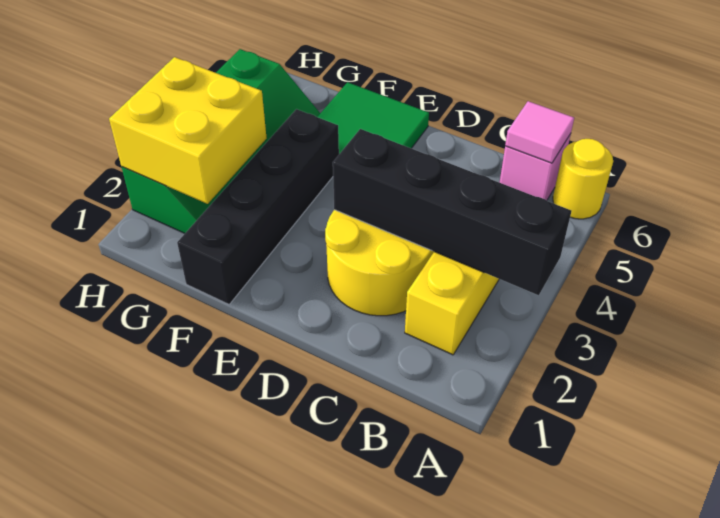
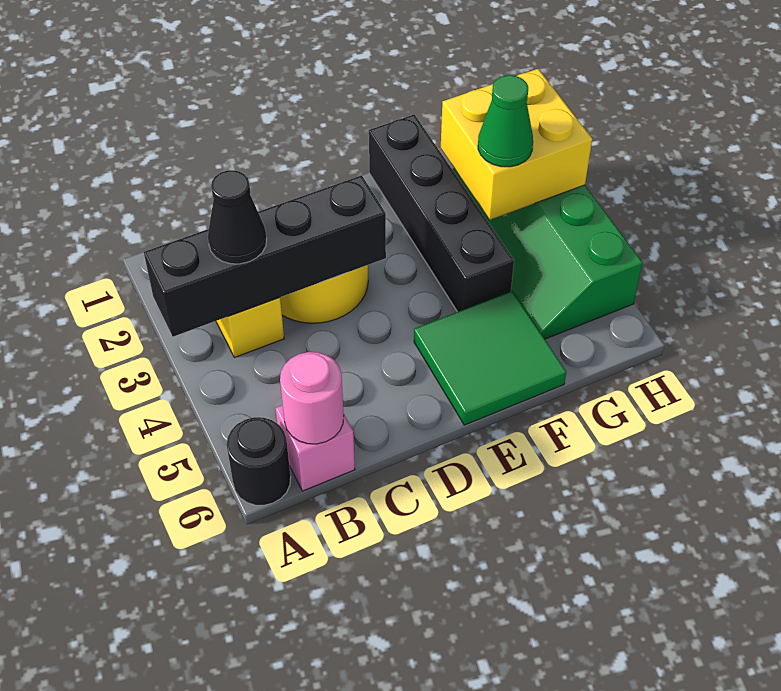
yellow 1x1 round brick [553,139,613,219] -> black 1x1 round brick [227,417,291,505]
none -> black 1x1 cone [208,170,267,264]
pink 1x1 tile [505,101,574,163] -> pink 1x1 round brick [280,352,344,444]
none -> green 1x1 cone [478,75,533,167]

